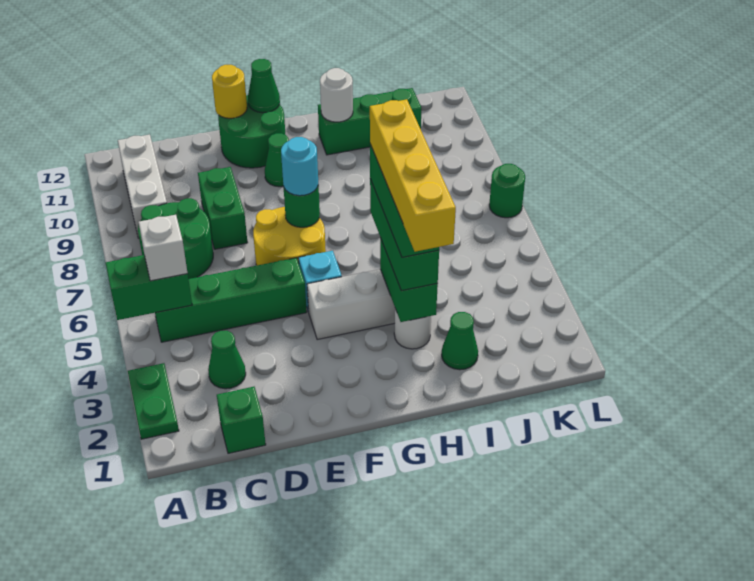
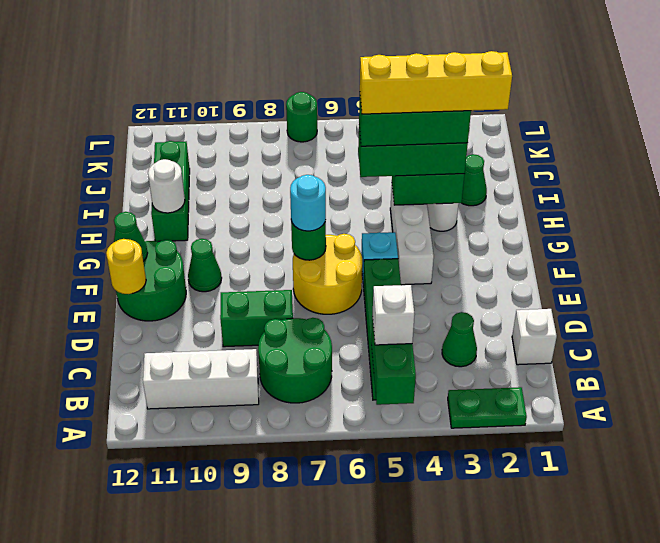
green 1x1 brick [217,387,266,453] -> white 1x1 brick [512,309,557,365]

